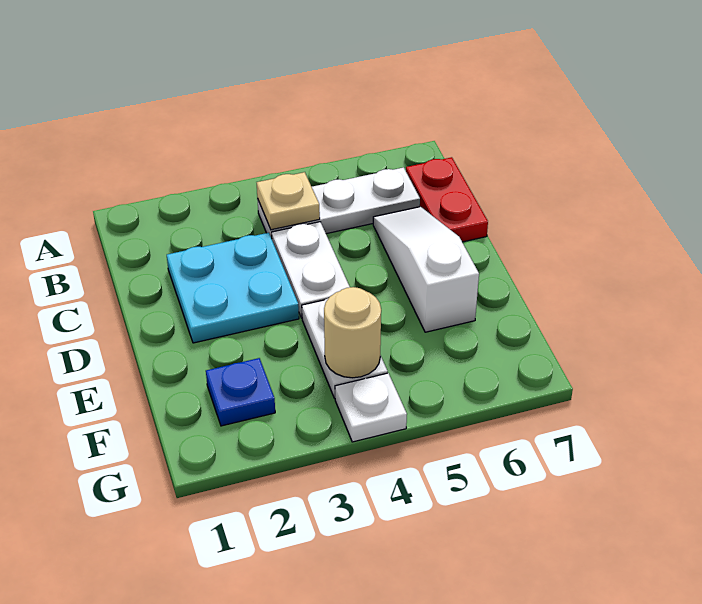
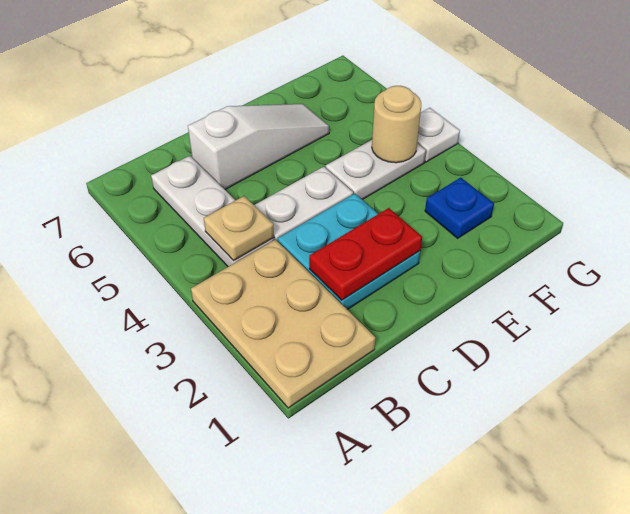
none -> tan 2x3 plate [191,240,375,408]
red 1x2 plate [406,157,488,242] -> red 1x2 plate moved to [309,208,422,300]
white 1x3 slope [373,207,479,332] -> white 1x3 slope turned to [188,104,329,189]

